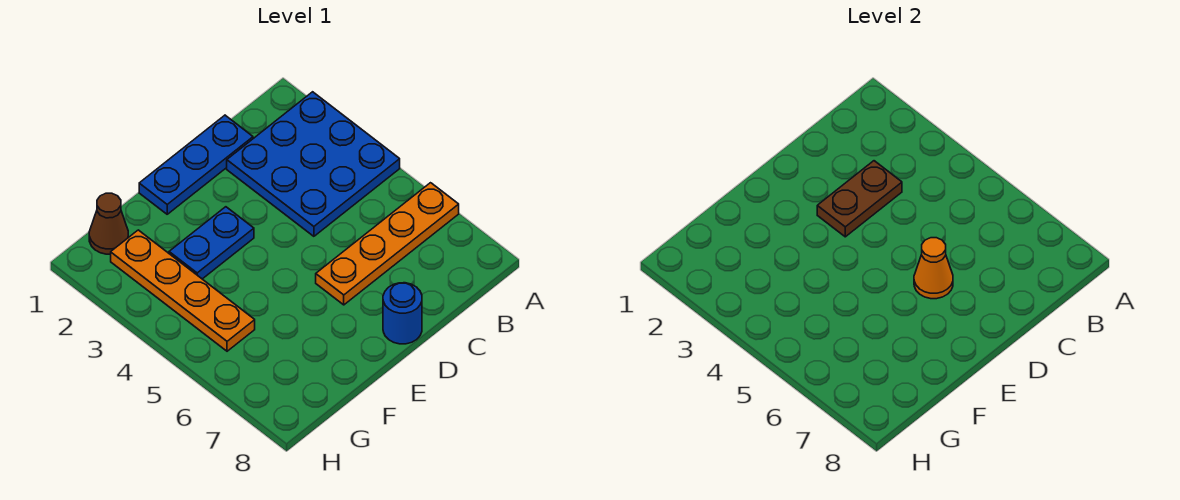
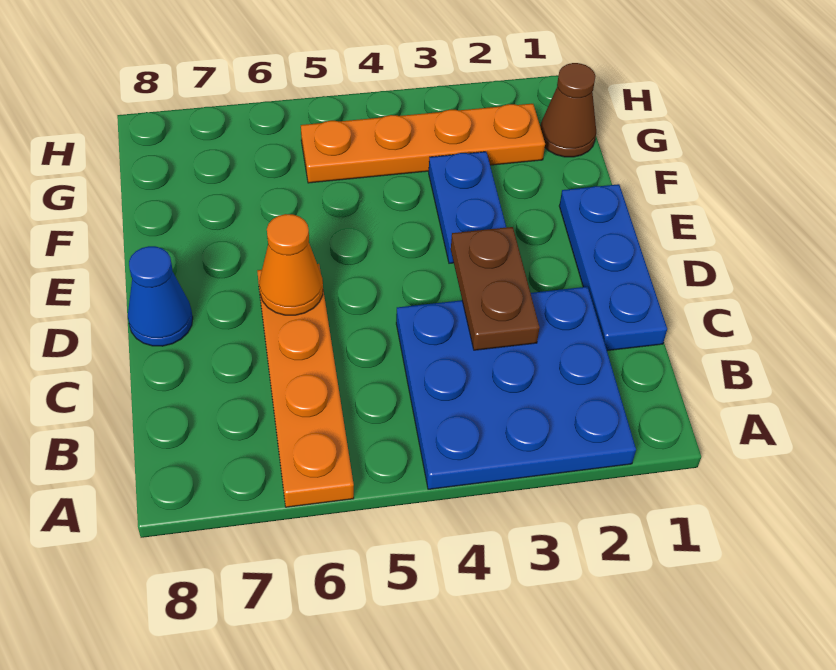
blue 1x1 round brick [383,283,422,344] -> blue 1x1 cone [128,246,193,346]

